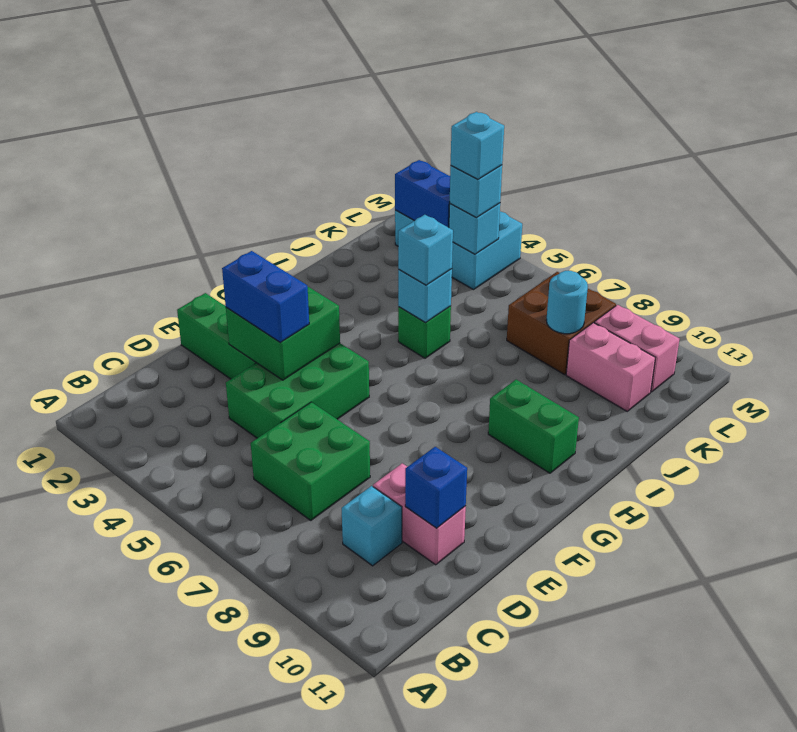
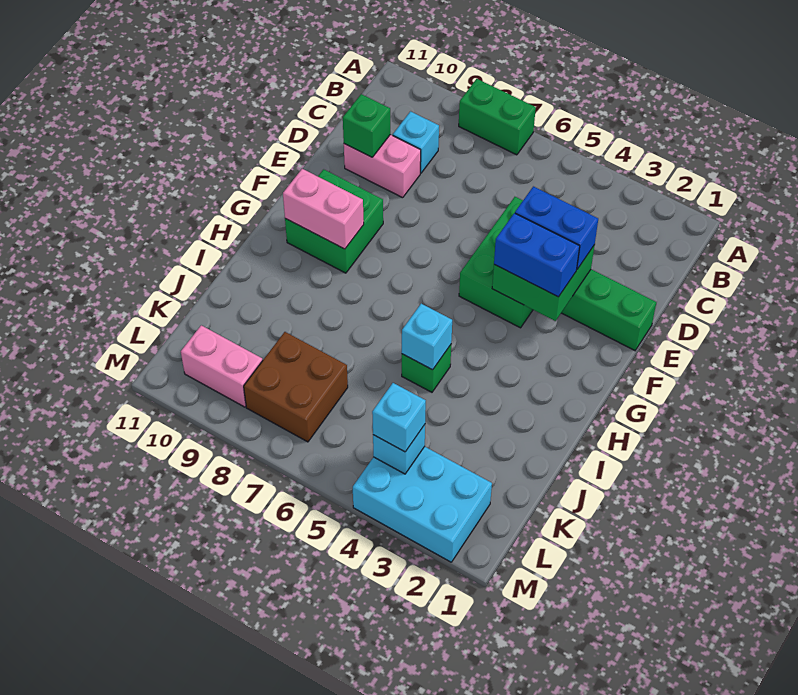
green 2x2 brick [251,402,370,520] -> green 2x2 brick moved to [285,169,383,273]
blue 1x1 brick [405,447,467,528] -> green 1x1 brick [343,94,390,157]
green 1x2 brick [488,380,579,473] -> green 1x2 brick moved to [459,79,536,155]
cyan 1x1 brick [398,215,453,285] -> none
cyan 1x1 round brick [546,271,588,334] -> none
pink 1x2 brick [566,323,655,411] -> pink 1x2 brick moved to [283,169,364,249]
blue 1x2 brick [395,160,450,228] -> blue 1x2 brick moved to [494,213,580,297]
cyan 1x1 brick [451,112,504,180] -> none

